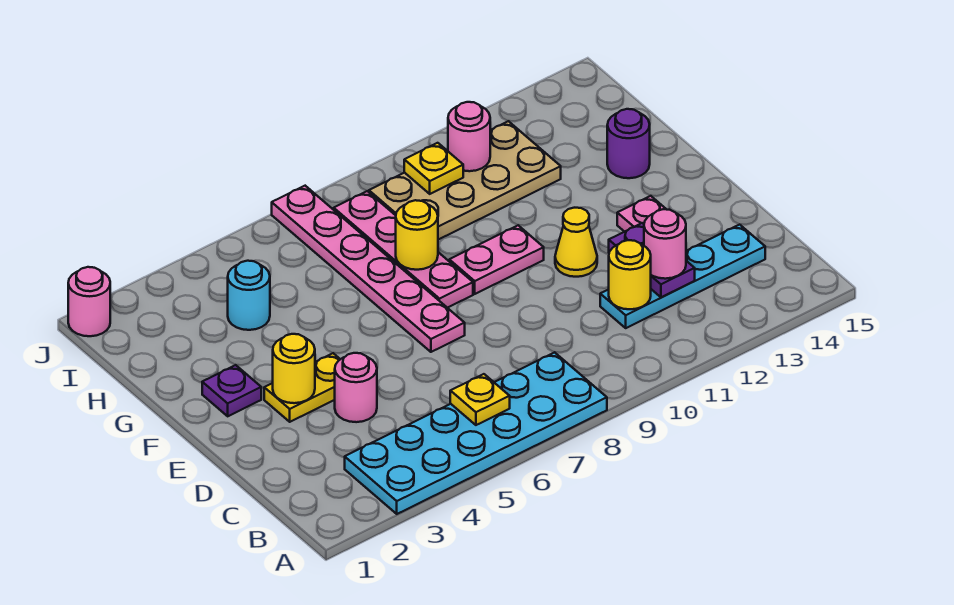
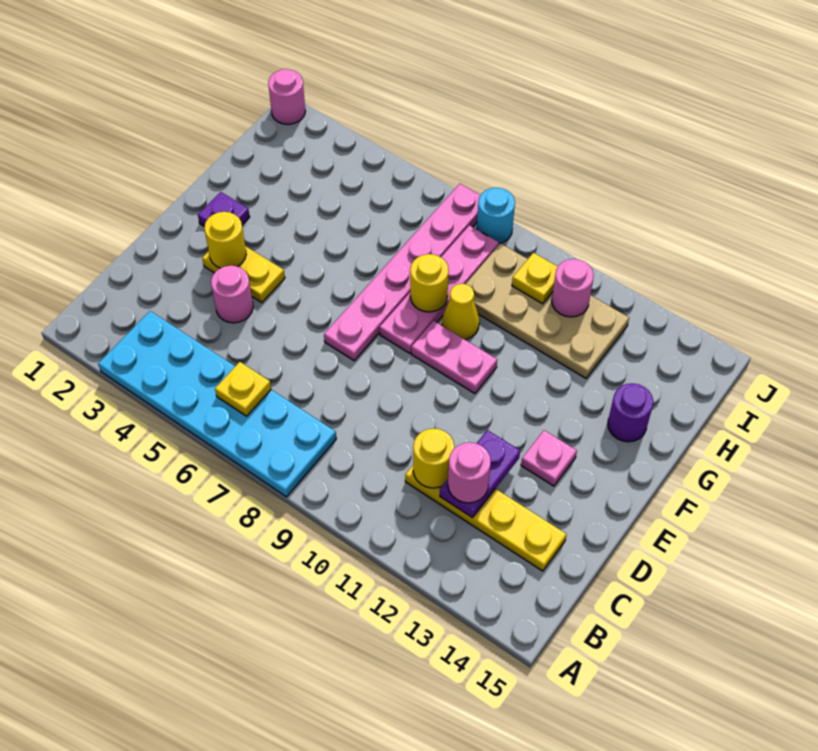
cyan 1x4 plate [600,225,765,328] -> yellow 1x4 plate [405,466,566,571]
yellow 1x1 cone [555,208,597,277] -> yellow 1x1 cone moved to [442,284,479,339]
cyan 1x1 round brick [228,261,270,330] -> cyan 1x1 round brick moved to [477,188,515,244]

